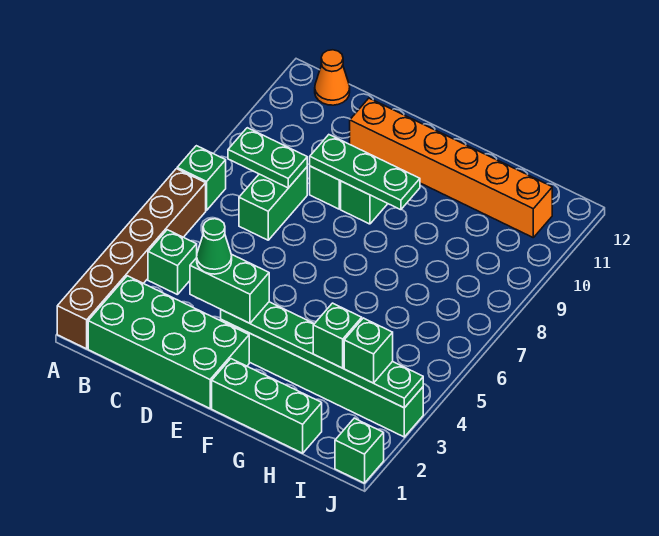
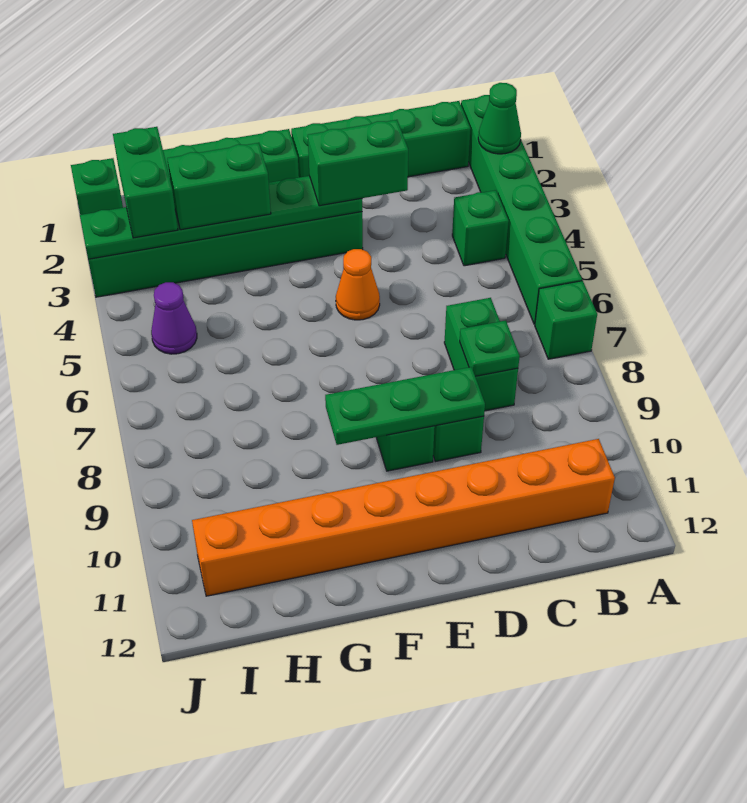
brown 1x6 brick [57,169,206,349] -> green 1x6 brick [461,95,582,324]
green 2x4 brick [88,276,249,408] -> green 1x4 brick [291,101,471,178]
green 1x2 plate [228,128,307,188] -> green 1x1 plate [460,320,520,377]
orange 1x1 cone [315,50,350,105] -> orange 1x1 cone moved to [336,249,380,320]
green 1x1 cone [197,219,232,274] -> green 1x1 cone moved to [478,83,521,154]
orange 1x6 brick [350,98,552,237] -> orange 1x8 brick [192,439,615,596]
green 1x1 brick [313,303,362,368] -> green 1x2 brick [167,143,271,230]
green 1x1 brick [344,318,393,383] -> green 1x2 brick [113,127,178,238]
none -> purple 1x1 cone [151,282,197,354]

